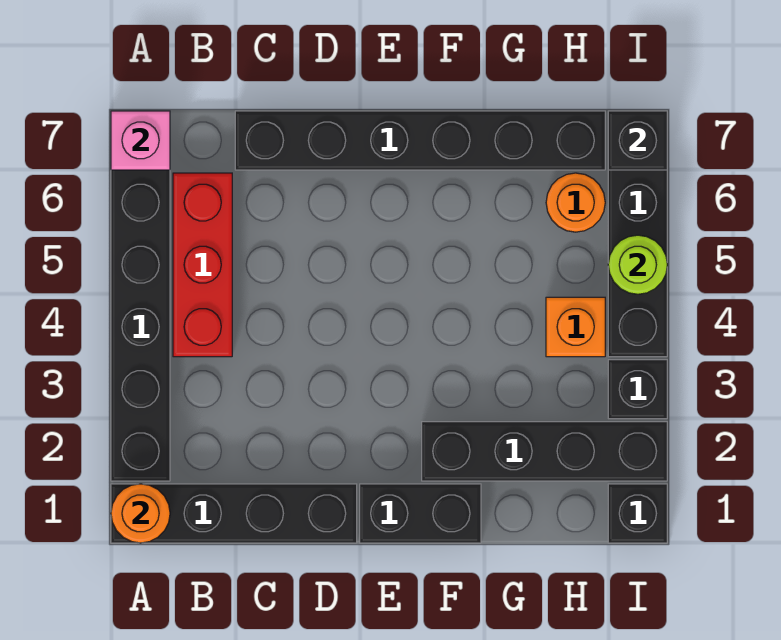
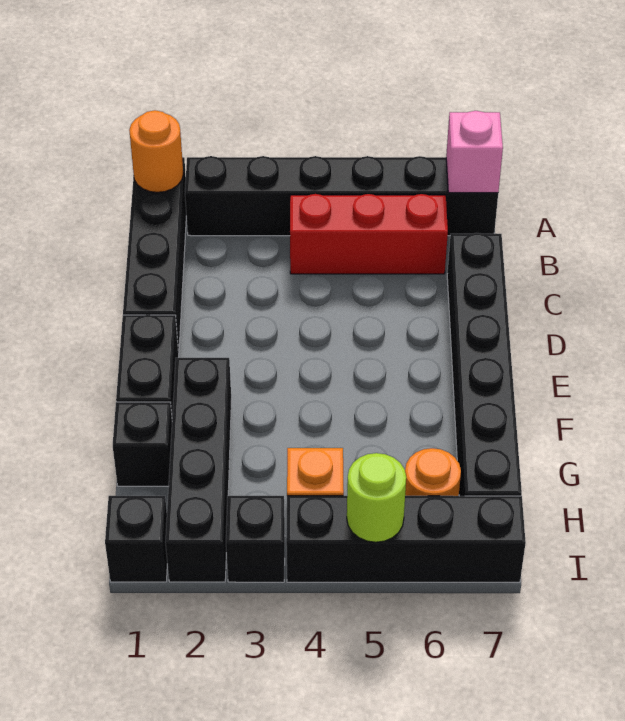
black 1x1 brick [608,111,667,170] -> black 1x1 brick moved to [113,402,172,486]

